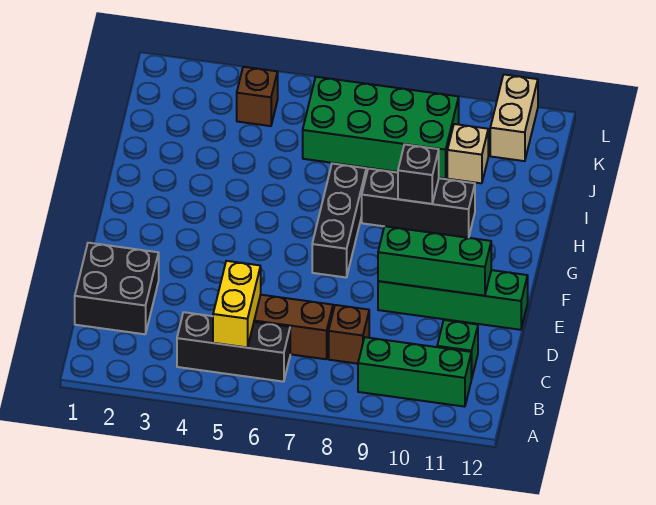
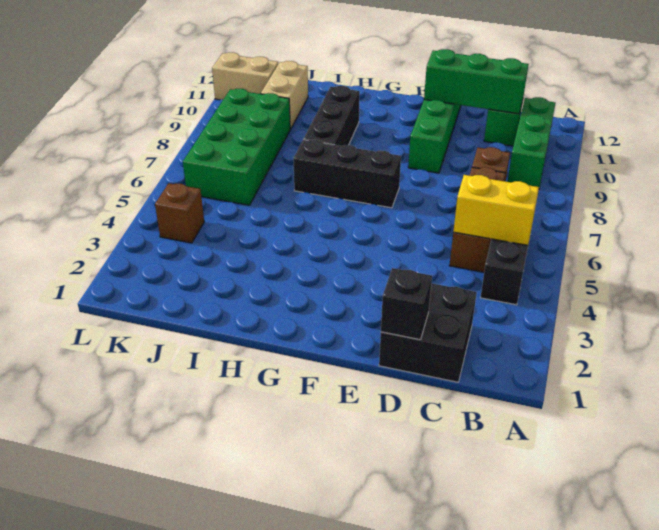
green 1x3 brick [378,226,491,296] -> green 1x3 brick turned to [424,49,529,114]
black 1x1 brick [398,145,439,204] -> black 1x1 brick moved to [381,268,432,340]
tan 1x1 brick [447,124,488,183] -> tan 1x2 brick [261,61,308,129]

